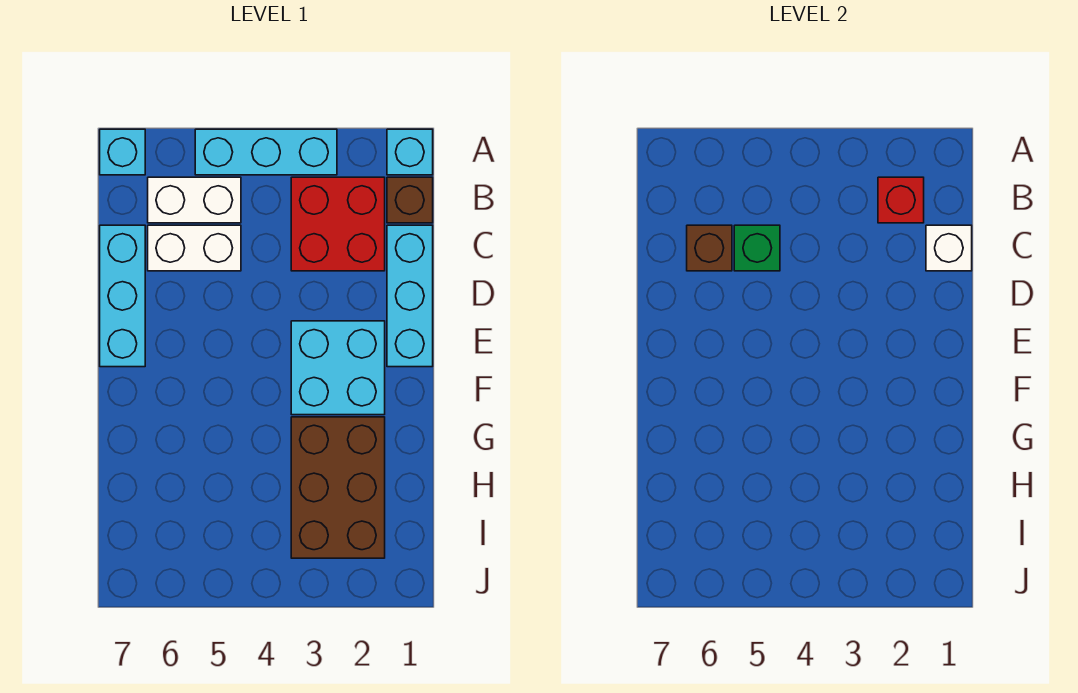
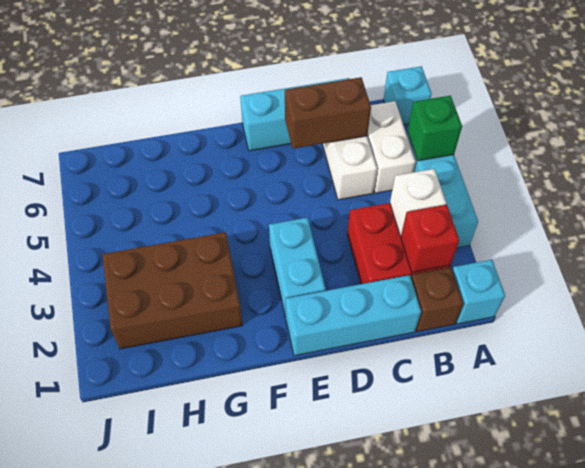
white 1x1 brick [926,225,972,271] -> white 1x1 brick moved to [390,169,446,236]
green 1x1 brick [734,225,780,271] -> green 1x1 brick moved to [408,96,462,161]
brown 1x1 brick [687,225,732,271] -> brown 1x2 brick [285,77,371,149]
cyan 2x2 brick [291,321,385,415] -> cyan 1x2 brick [269,218,326,317]

